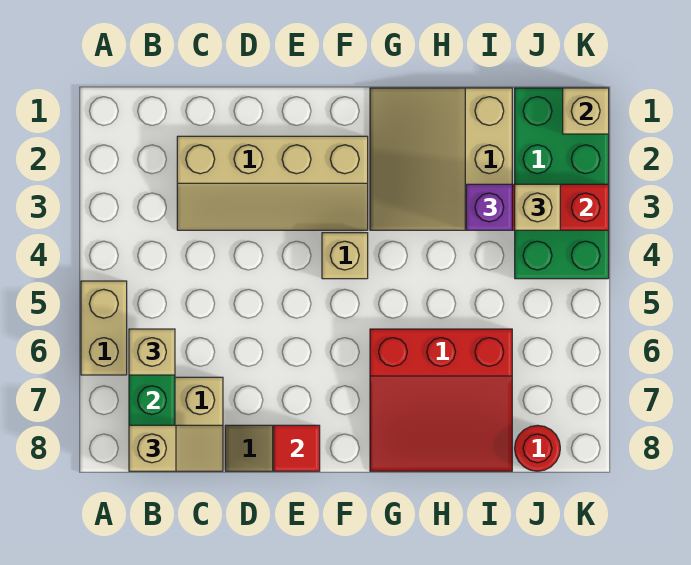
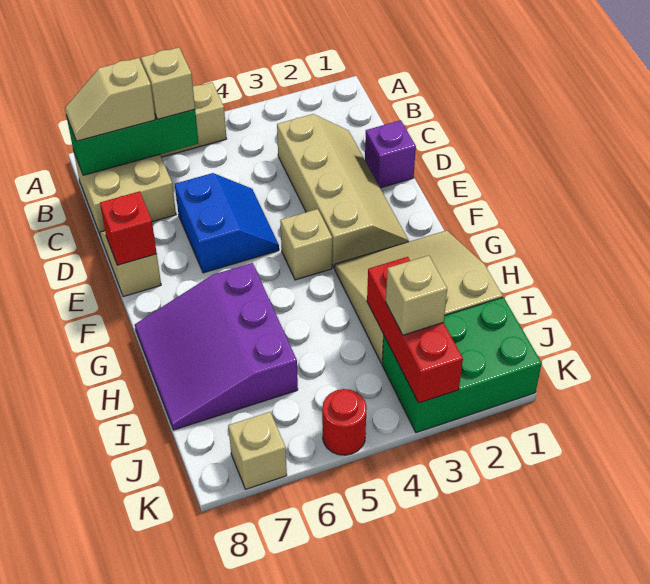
tan 1x2 slope [129,425,223,471] -> tan 1x2 slope turned to [65,58,155,141]
tan 2x4 slope [177,136,368,230] -> tan 2x4 slope turned to [277,114,409,268]
none -> blue 2x2 slope [175,173,279,273]
red 1x1 tile [274,425,320,471] -> red 1x1 brick [100,191,157,265]
red 3x3 slope [370,329,512,471] -> purple 3x3 slope [135,263,298,430]
purple 1x1 brick [466,184,512,230] -> purple 1x1 brick moved to [365,120,416,188]
green 2x4 brick [515,88,609,279] -> green 2x3 brick [382,297,542,433]
red 1x1 round brick [515,425,560,471] -> red 1x1 round brick moved to [322,389,367,455]
tan 1x1 brick [563,88,609,134] -> tan 1x1 brick moved to [228,412,287,489]

